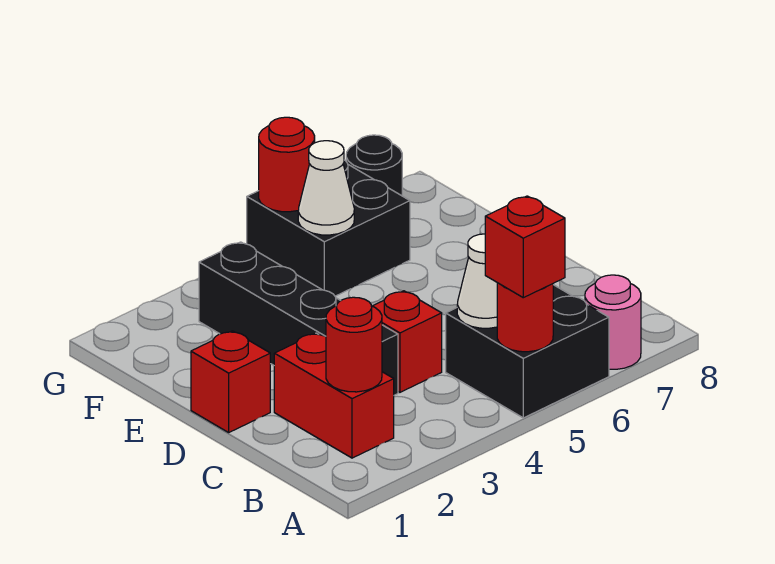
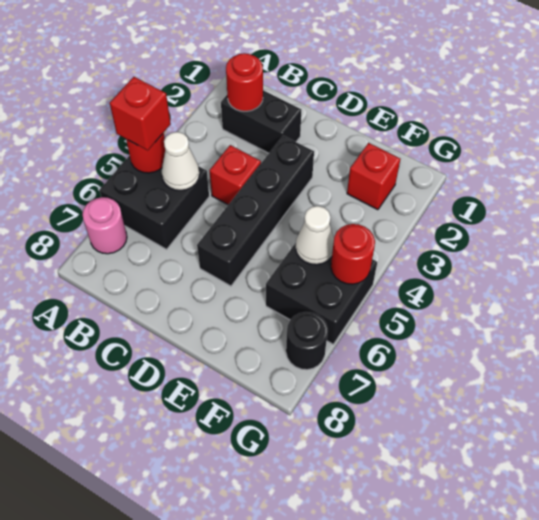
red 1x2 brick [274,333,394,458] -> black 1x2 brick [221,90,301,153]
black 1x4 brick [199,242,398,395] -> black 1x4 brick turned to [197,136,314,286]
red 1x1 brick [191,331,270,432] -> red 1x1 brick moved to [347,143,400,210]

